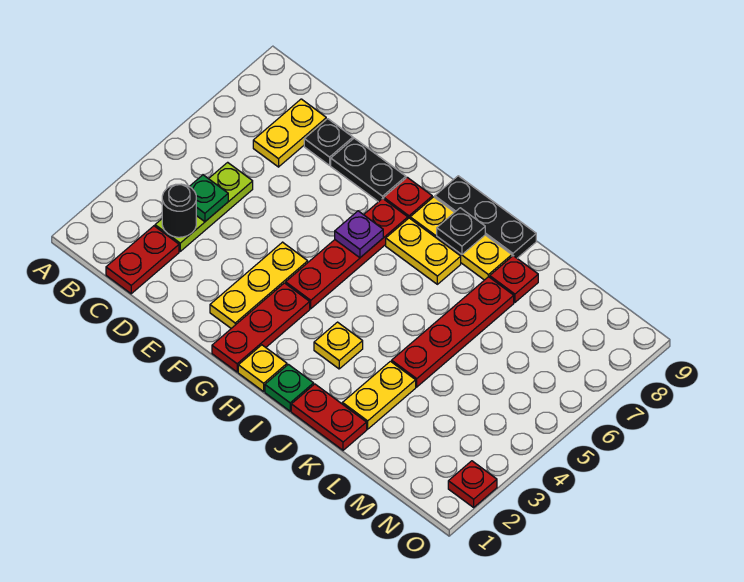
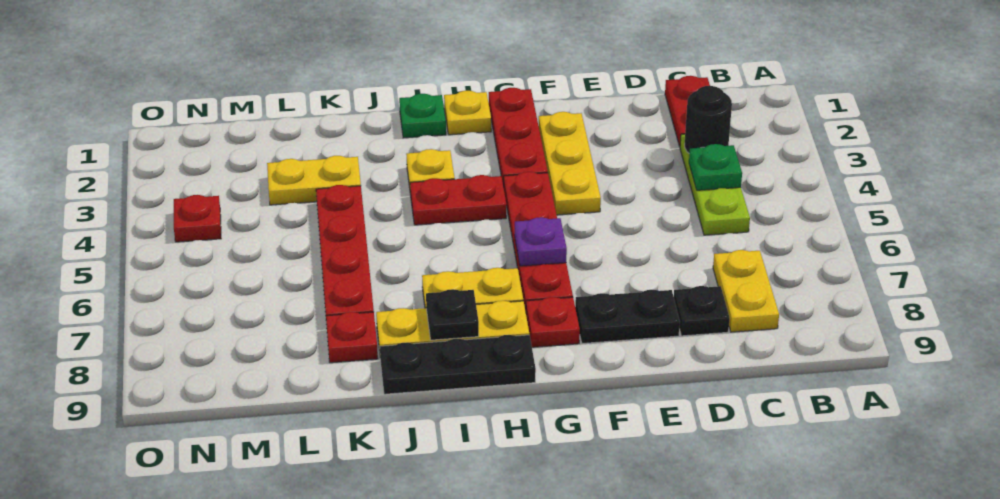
red 1x2 plate [291,384,367,450] -> red 1x2 plate moved to [410,175,506,225]
yellow 1x2 plate [342,361,416,429] -> yellow 1x2 plate turned to [267,156,361,205]
red 1x1 plate [448,461,497,507] -> red 1x1 plate moved to [174,195,221,242]

